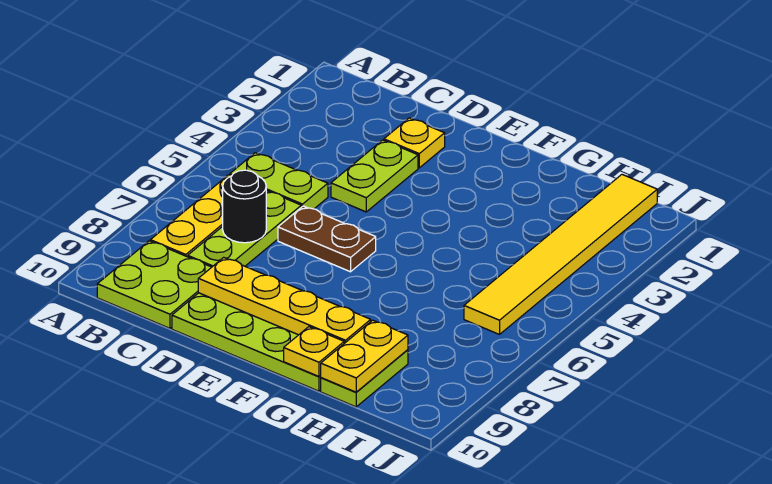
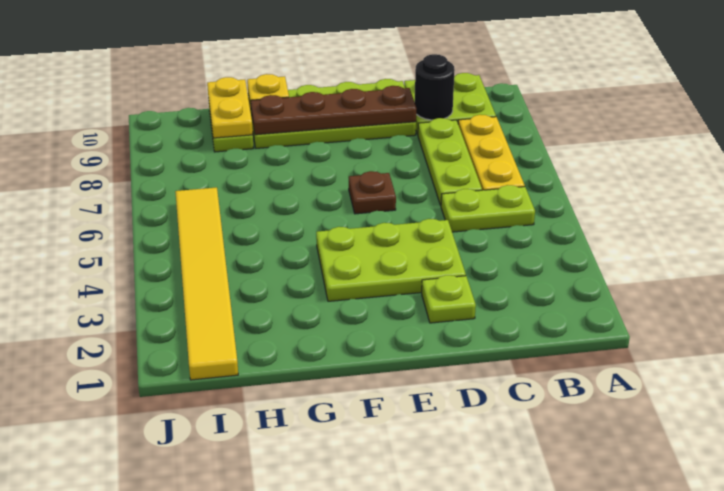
black 1x1 round brick [223,170,266,243] -> black 1x1 round brick moved to [415,54,455,120]
yellow 1x1 plate [384,118,445,168] -> lime 1x1 plate [422,275,476,323]
lime 1x2 plate [331,140,418,212] -> lime 2x3 plate [316,219,466,301]
brown 1x2 plate [278,206,376,272] -> brown 1x1 plate [349,171,396,214]
yellow 1x4 plate [198,257,371,343] -> brown 1x4 plate [251,86,416,135]

